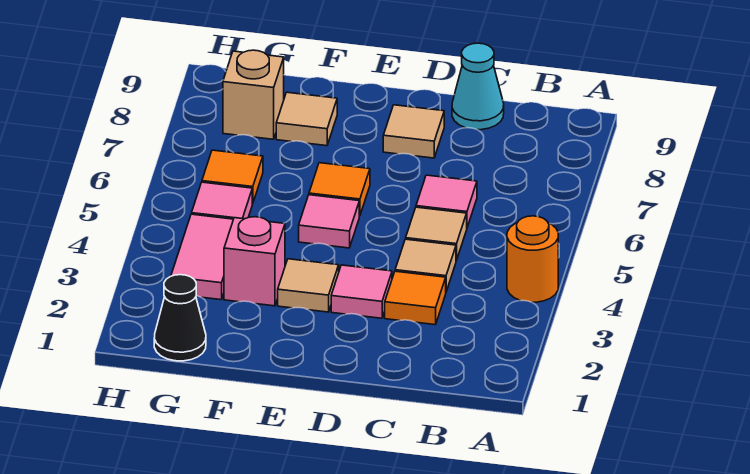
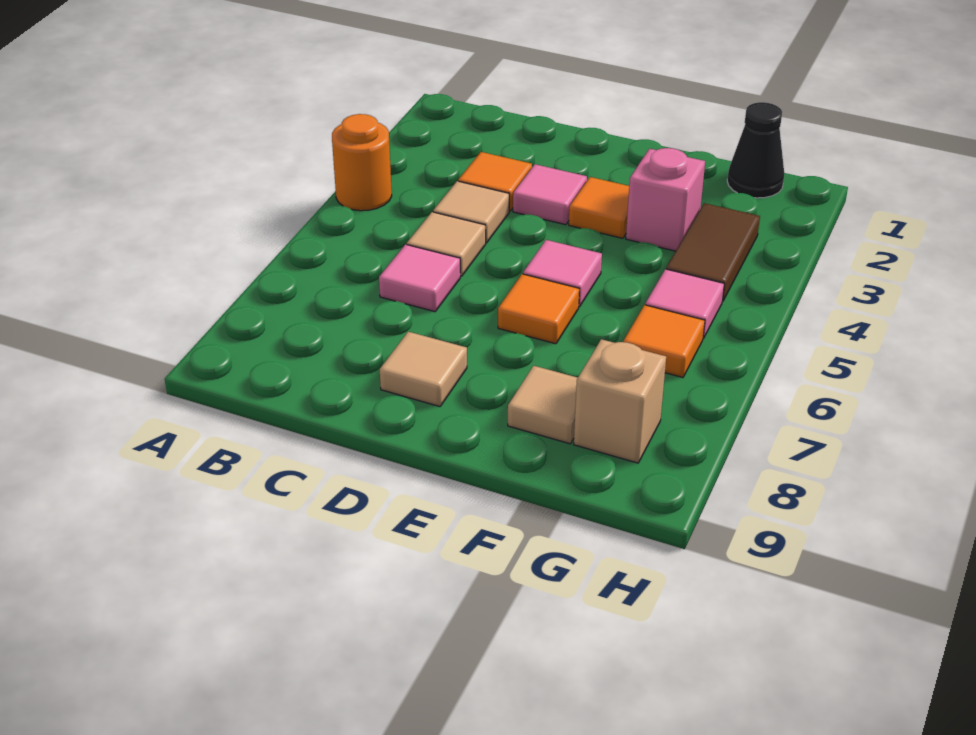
cyan 1x1 cone [452,43,504,130] -> none
tan 1x1 tile [278,259,339,312] -> orange 1x1 tile [569,177,629,238]
pink 1x2 tile [171,214,233,300] -> brown 1x2 tile [666,203,760,302]

